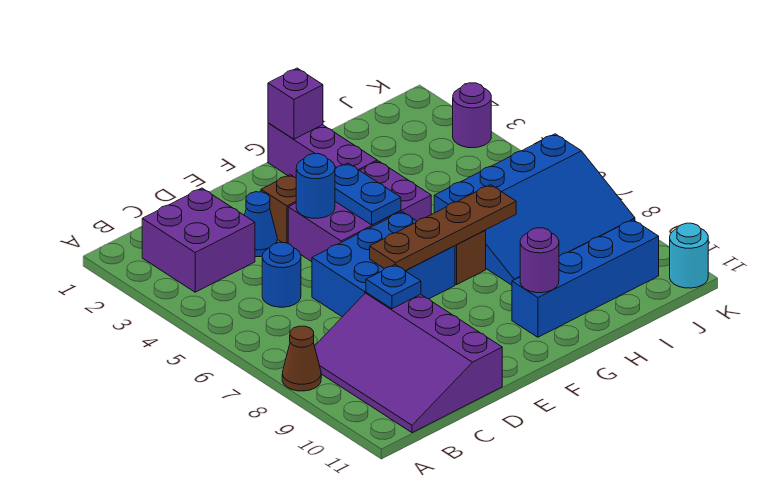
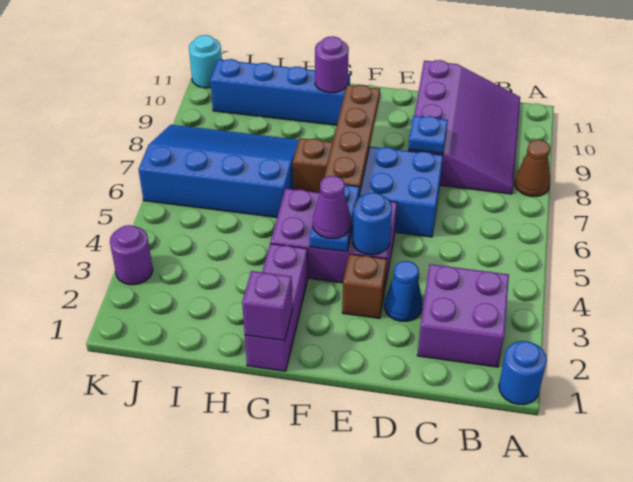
blue 1x1 round brick [262,242,301,307] -> blue 1x1 round brick moved to [499,341,547,405]
brown 1x4 plate [370,185,516,271] -> brown 1x4 plate turned to [324,85,380,194]
none -> purple 1x1 cone [313,176,351,238]

